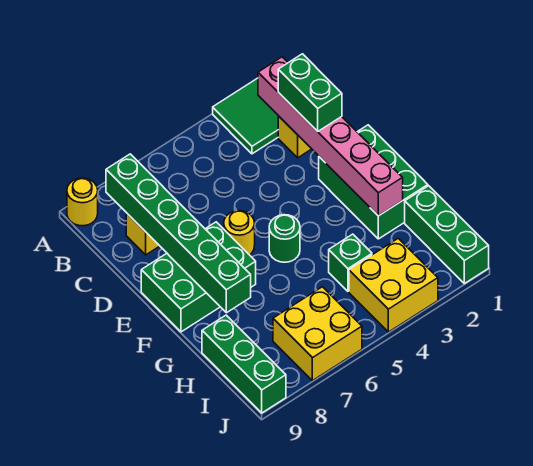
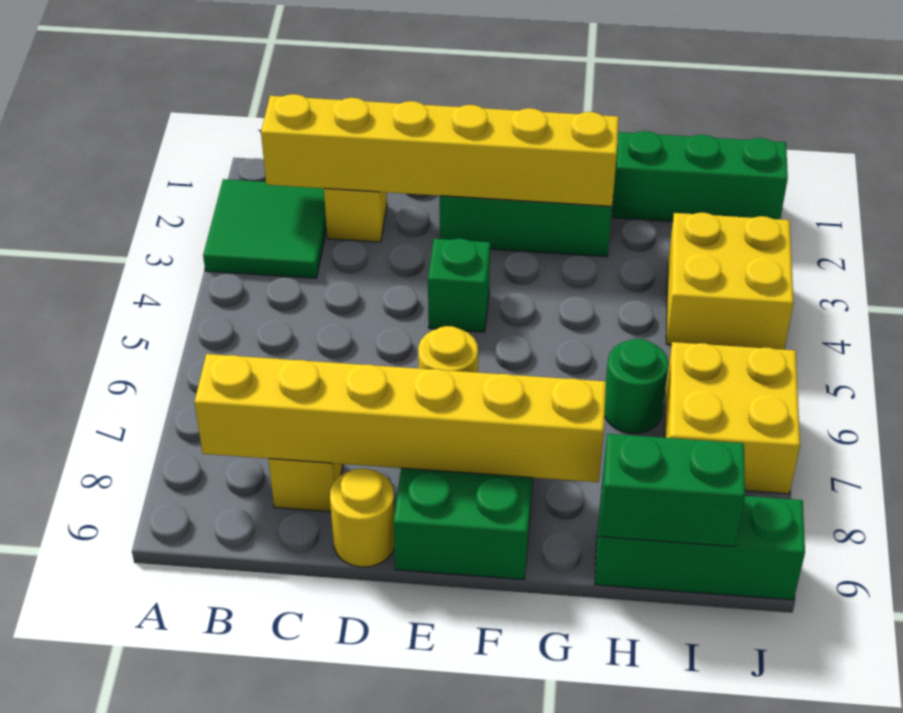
yellow 1x1 round brick [67,178,98,226] -> yellow 1x1 round brick moved to [330,469,395,567]
pink 1x6 brick [258,57,403,216] -> yellow 1x6 brick [261,94,619,206]
green 1x6 brick [106,154,251,313] -> yellow 1x6 brick [194,354,606,482]
green 1x2 brick [278,54,342,131] -> green 1x2 brick moved to [600,434,745,547]
green 1x1 round brick [269,215,300,262] -> green 1x1 round brick moved to [605,339,668,434]
green 1x1 brick [329,234,372,291] -> green 1x1 brick moved to [428,239,490,332]

